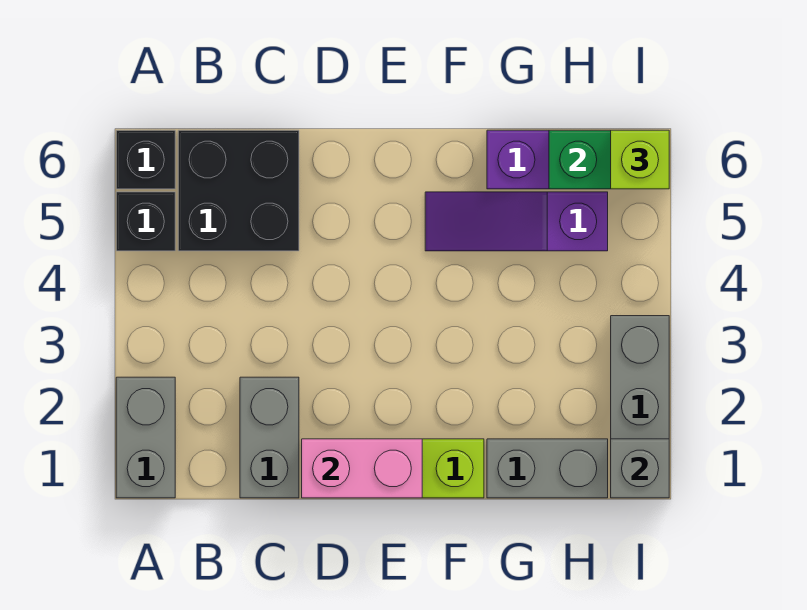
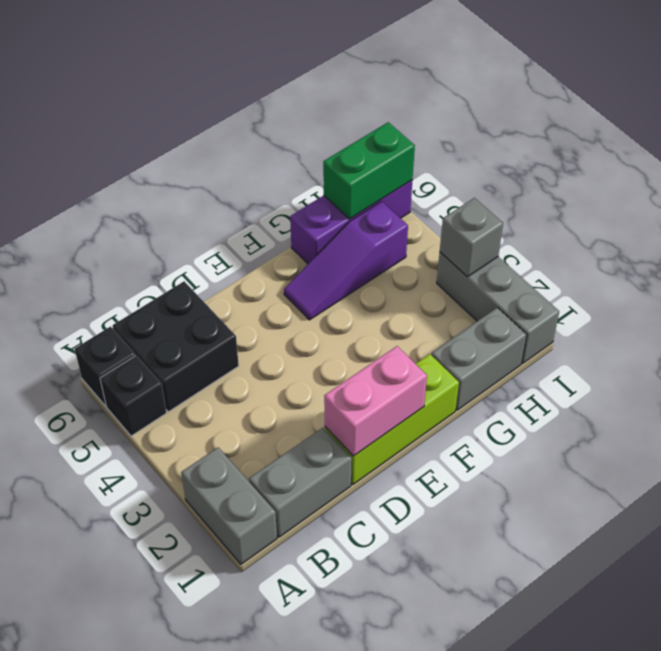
grey 1x2 brick [240,377,299,498] -> grey 1x2 brick turned to [249,428,352,537]
grey 1x1 brick [611,439,669,498] -> grey 1x1 brick moved to [440,198,503,277]
lime 1x1 brick [611,130,669,189] -> none

